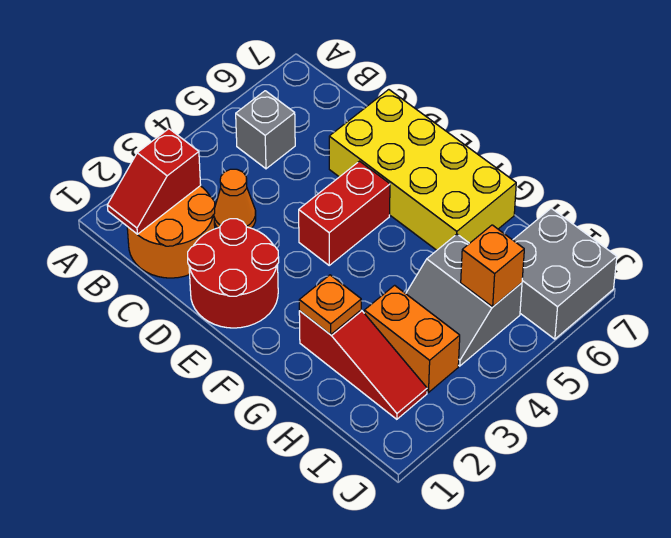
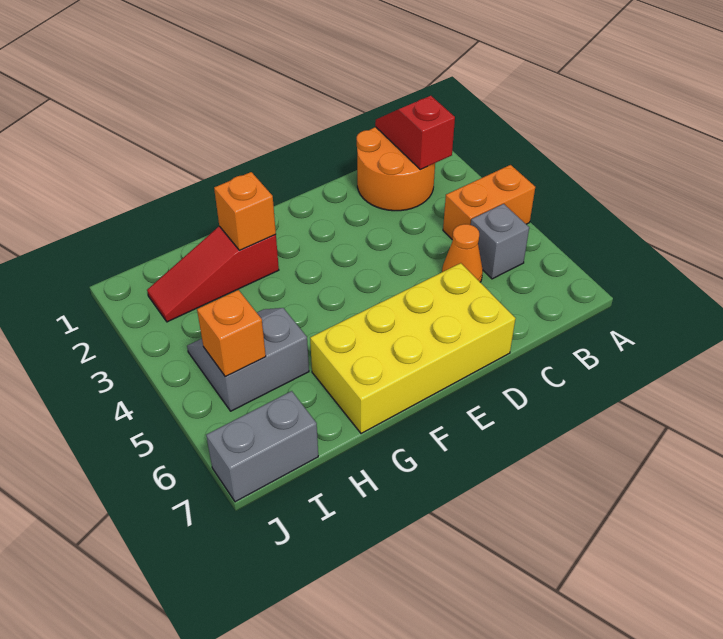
orange 1x1 cone [214,169,256,228] -> orange 1x1 cone moved to [442,224,483,282]
red 2x2 round brick [188,219,279,328] -> none
red 1x2 brick [299,161,390,265] -> none
orange 1x1 plate [299,275,361,335] -> orange 1x1 brick [214,172,276,250]
orange 1x2 brick [364,285,460,393] -> orange 1x2 brick moved to [443,165,535,239]
grey 2x2 brick [513,208,617,339] -> grey 1x2 brick [206,391,318,502]

